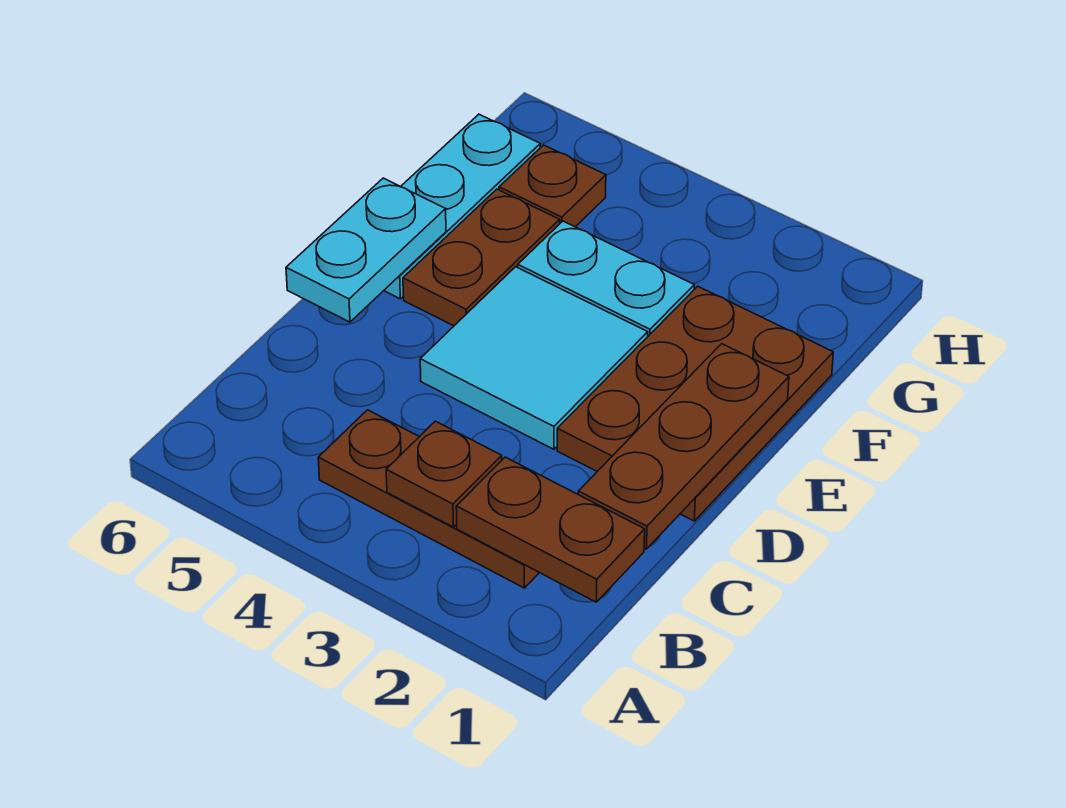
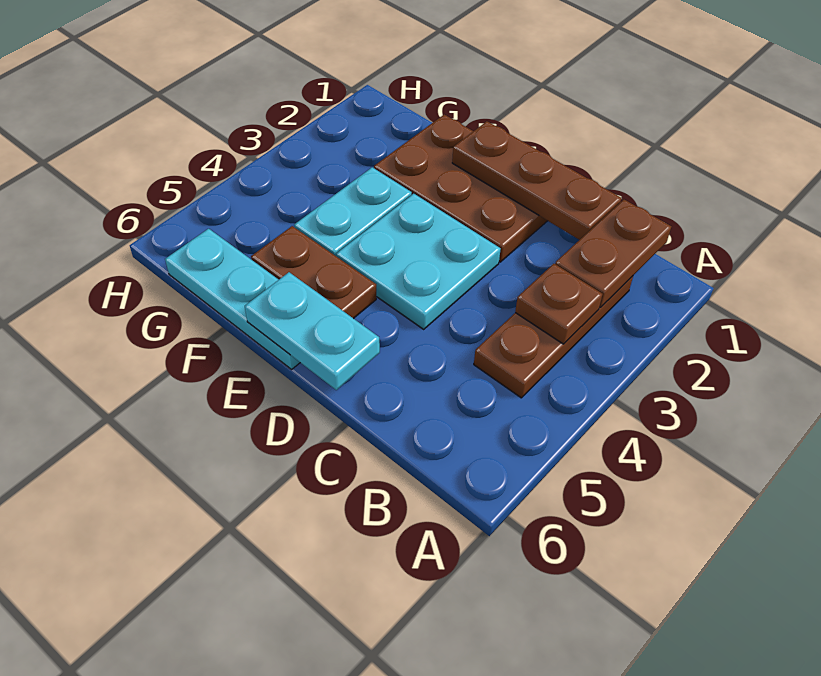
cyan 2x2 tile [420,267,648,449] -> cyan 2x2 plate [336,194,501,329]
brown 1x1 plate [499,145,606,227] -> none

